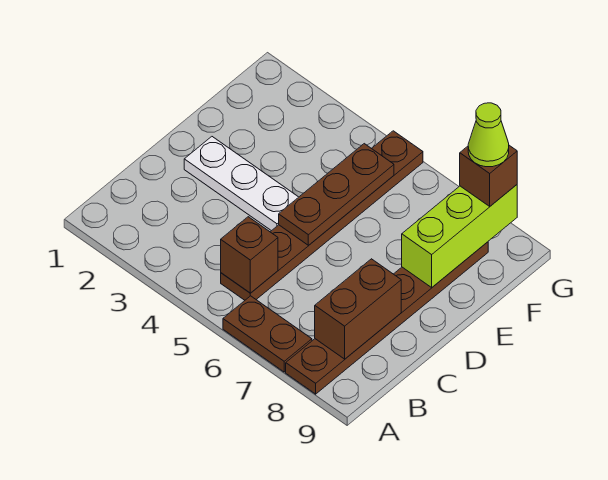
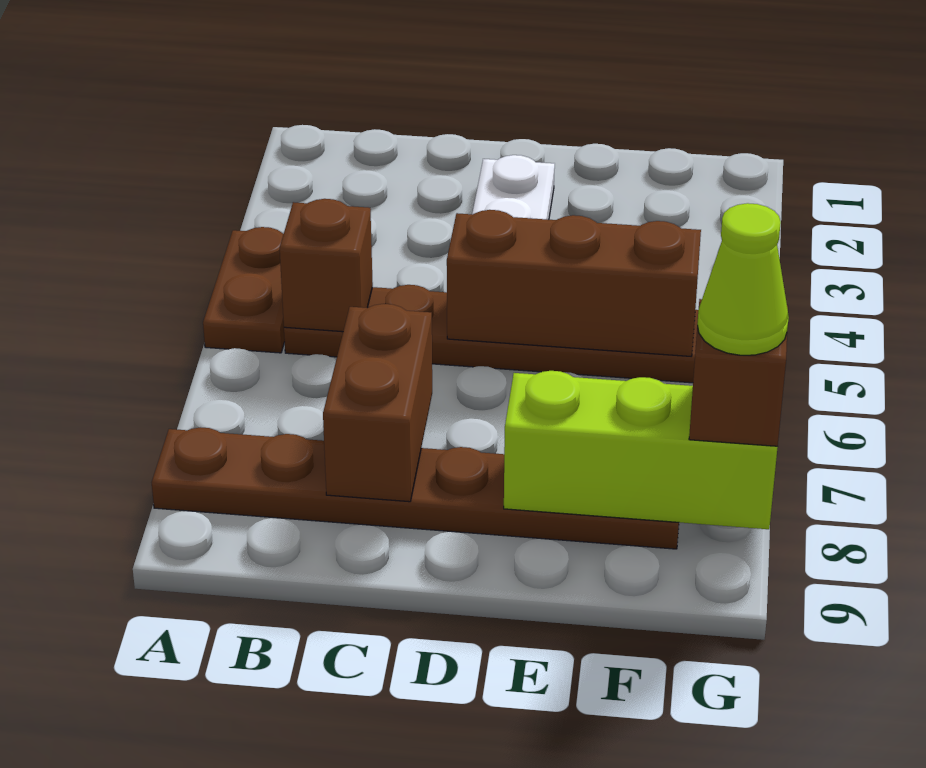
brown 1x2 plate [223,296,312,372] -> brown 1x2 plate moved to [203,227,285,353]
brown 1x2 brick [315,259,401,359] -> brown 1x2 brick turned to [323,304,432,502]
brown 1x3 plate [279,144,394,245] -> brown 1x3 brick [447,210,701,356]

